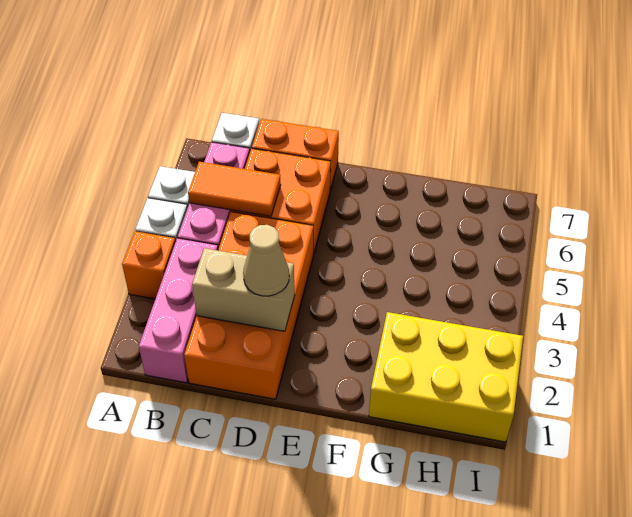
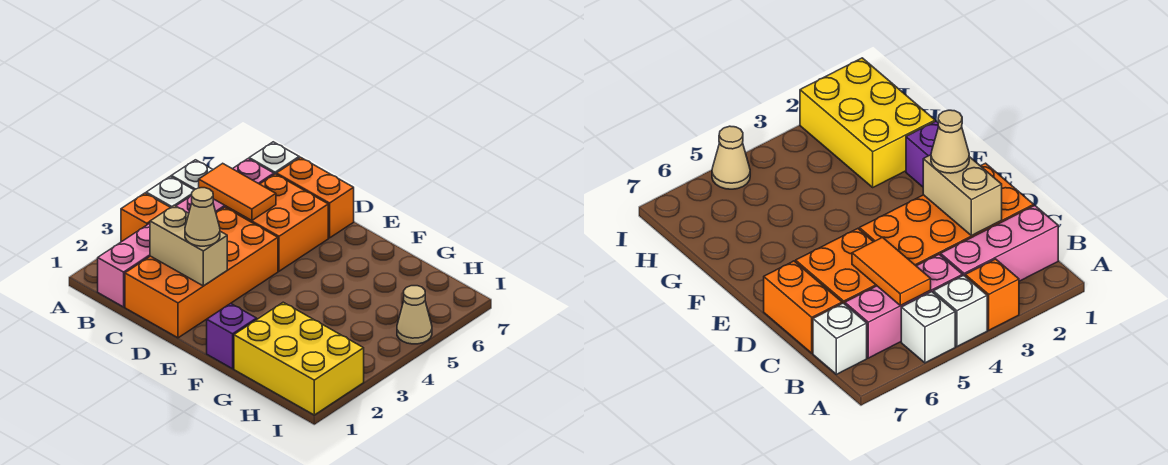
none -> purple 1x1 brick [207,304,257,369]
none -> tan 1x1 cone [397,286,432,344]

